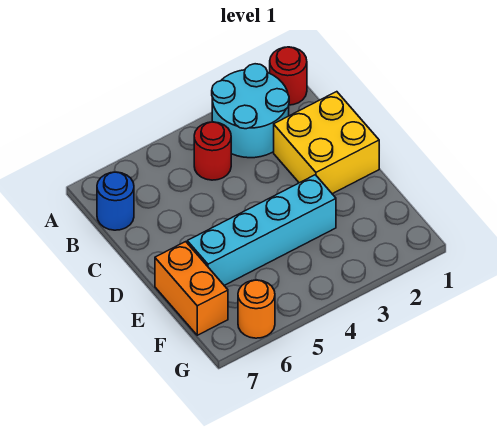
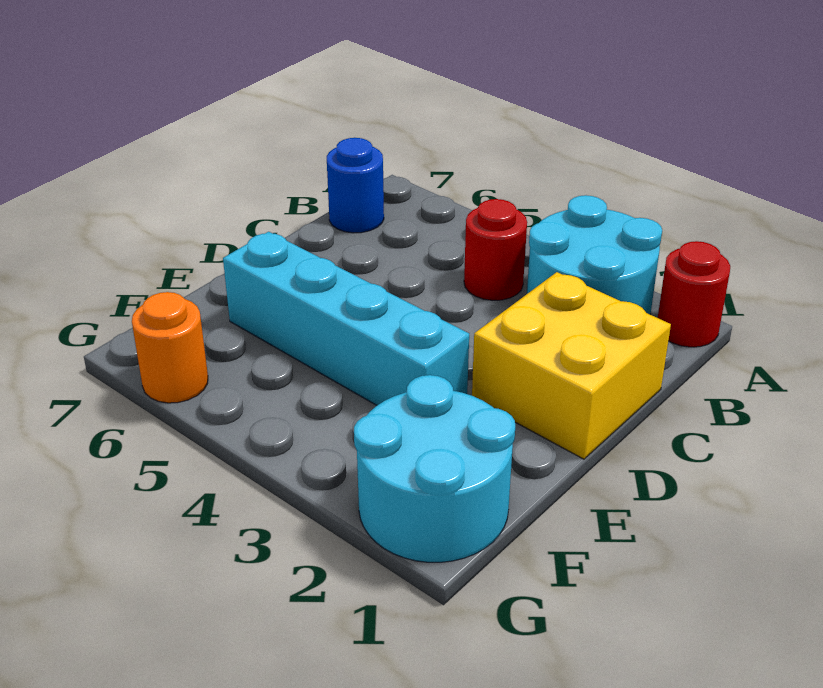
orange 1x2 brick [155,242,228,335] -> none
none -> cyan 2x2 round brick [354,375,515,562]

